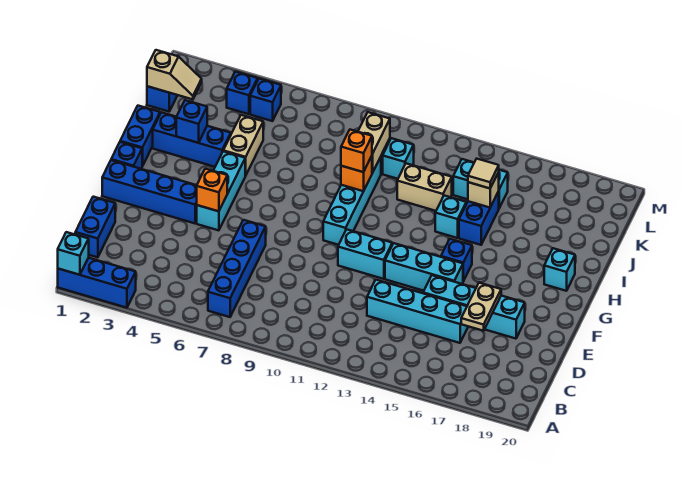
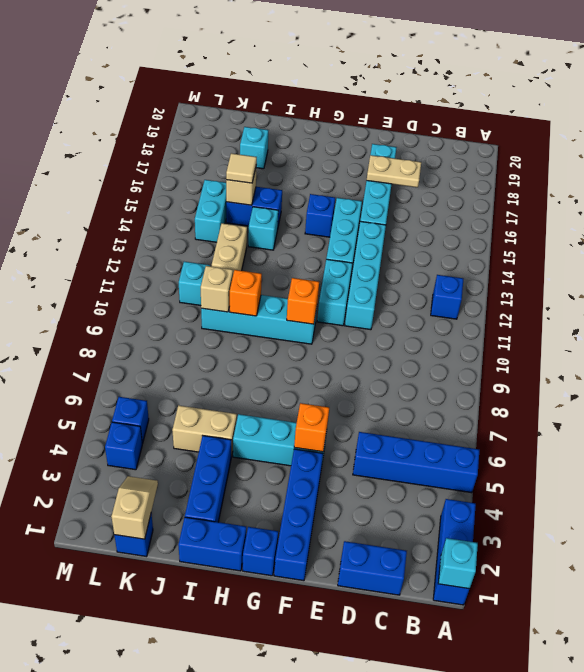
blue 1x4 brick [208,220,266,317] -> blue 1x4 brick moved to [353,432,479,493]
cyan 1x4 brick [367,280,468,343] -> cyan 1x4 brick moved to [345,221,386,330]
cyan 1x1 brick [544,248,575,291] -> cyan 1x1 brick moved to [240,127,268,169]
blue 1x1 brick [176,100,207,143] -> blue 1x1 brick moved to [431,275,463,319]
orange 1x1 brick [341,130,372,172] -> orange 1x1 brick moved to [287,278,319,324]
tan 1x2 brick [358,112,390,173] -> tan 1x1 brick [201,266,233,312]

